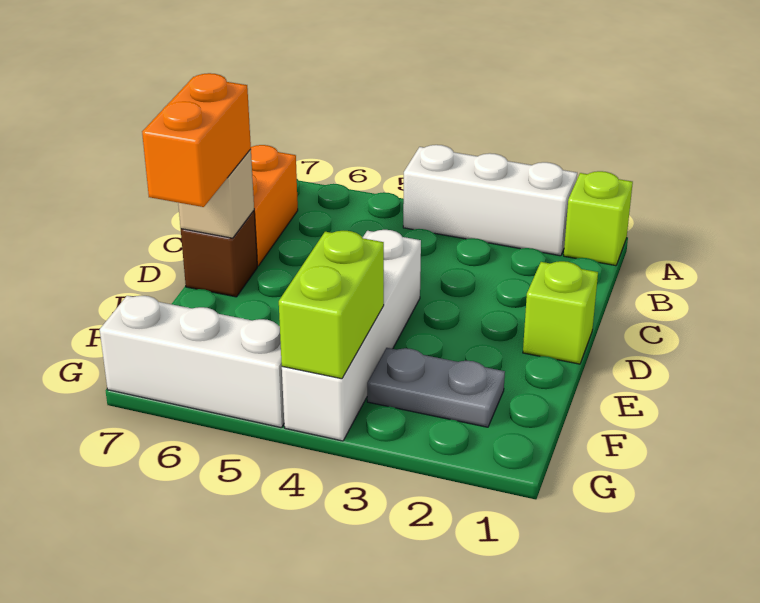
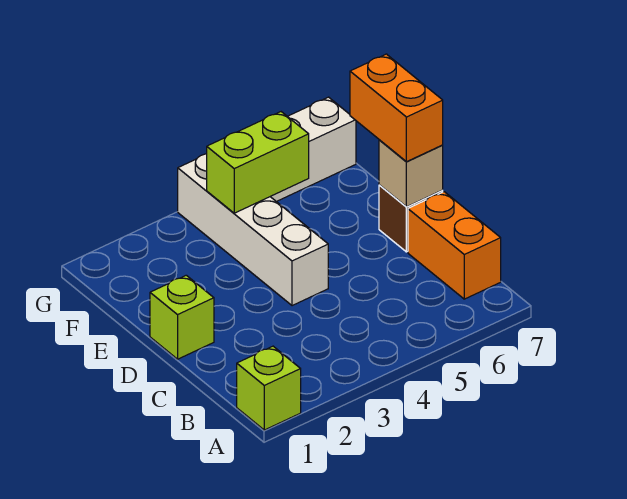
white 1x3 brick [403,145,577,256] -> none
grey 1x2 plate [367,348,505,427] -> none
lime 1x2 brick [279,231,384,379] -> lime 1x2 brick turned to [207,112,309,213]

